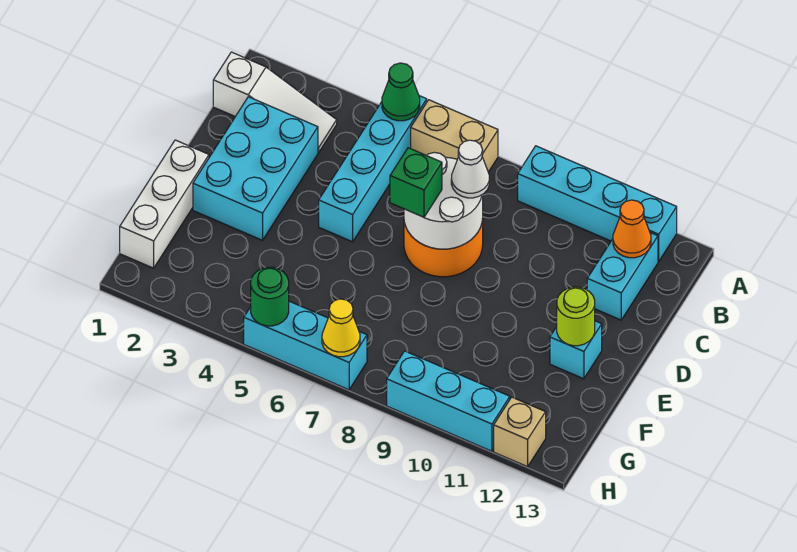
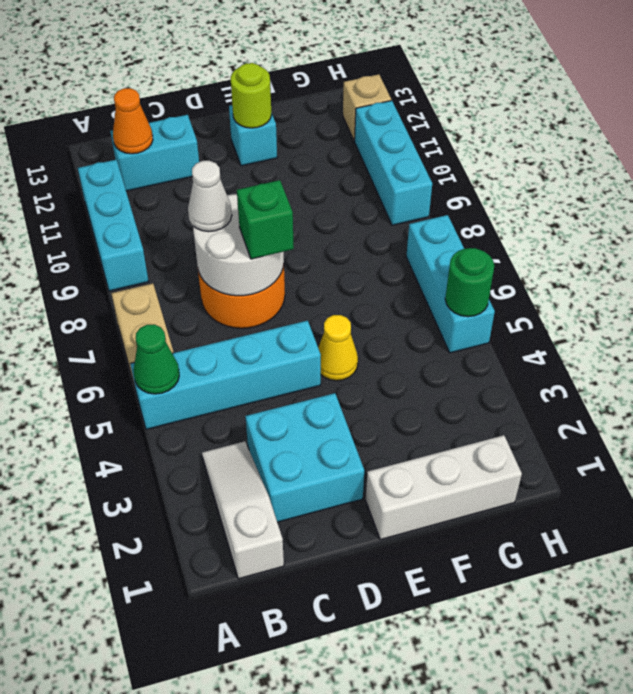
cyan 1x4 brick [518,146,677,261] -> cyan 1x3 brick [78,160,149,291]
cyan 2x3 brick [193,97,318,240] -> cyan 2x2 brick [245,393,364,522]
yellow 1x1 cone [322,299,360,357] -> yellow 1x1 cone moved to [318,315,358,381]

